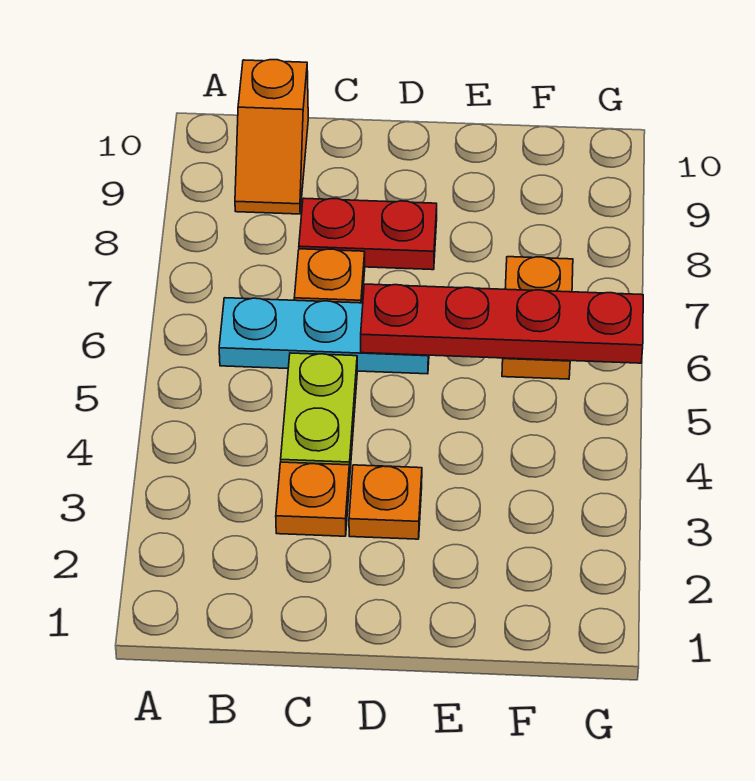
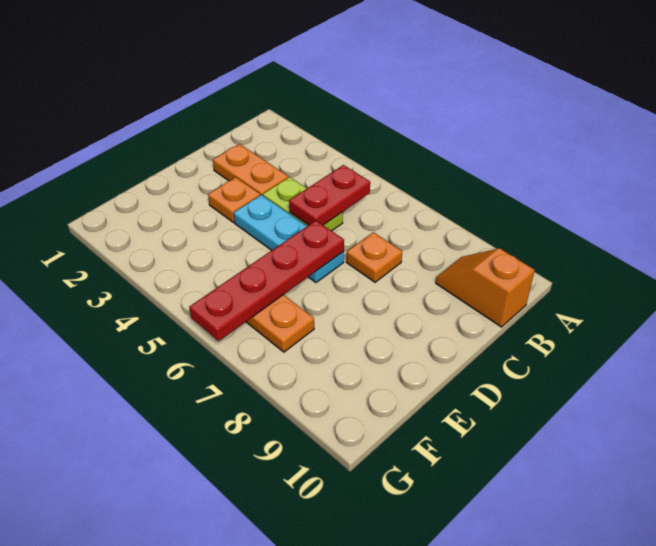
cyan 1x3 plate [219,298,429,374] -> cyan 1x3 plate turned to [234,195,344,282]
orange 1x1 plate [276,462,350,536] -> orange 1x2 plate [213,144,288,195]
red 1x2 plate [299,198,437,270] -> red 1x2 plate moved to [289,165,370,225]

